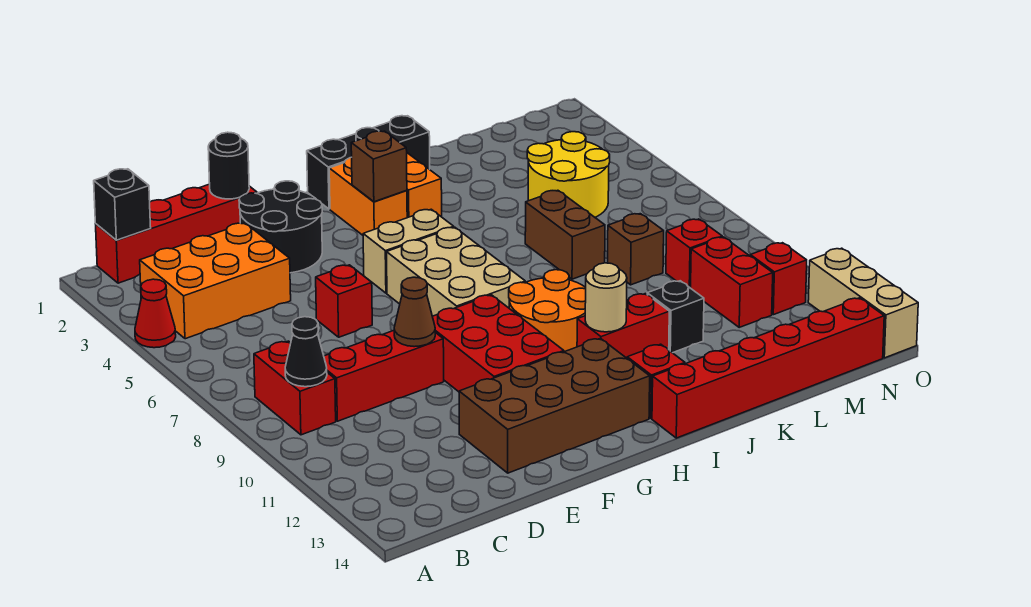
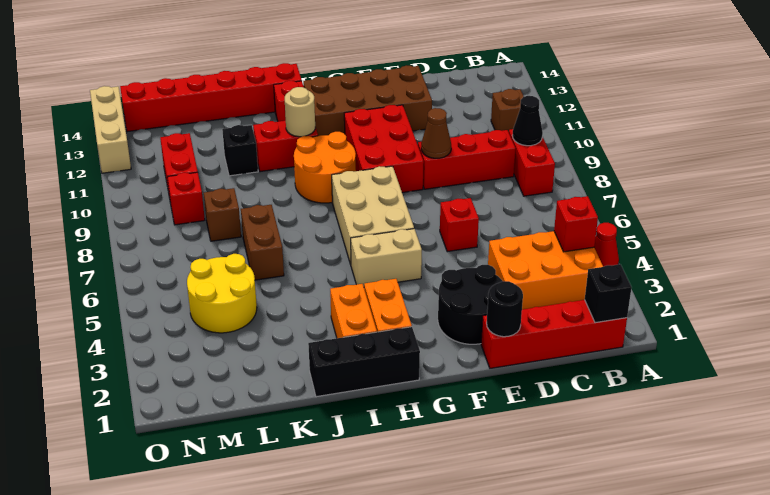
brown 1x1 brick [351,131,407,202] -> brown 1x1 brick moved to [491,89,524,132]
red 1x1 brick [750,243,807,315] -> red 1x1 brick moved to [554,196,598,252]

